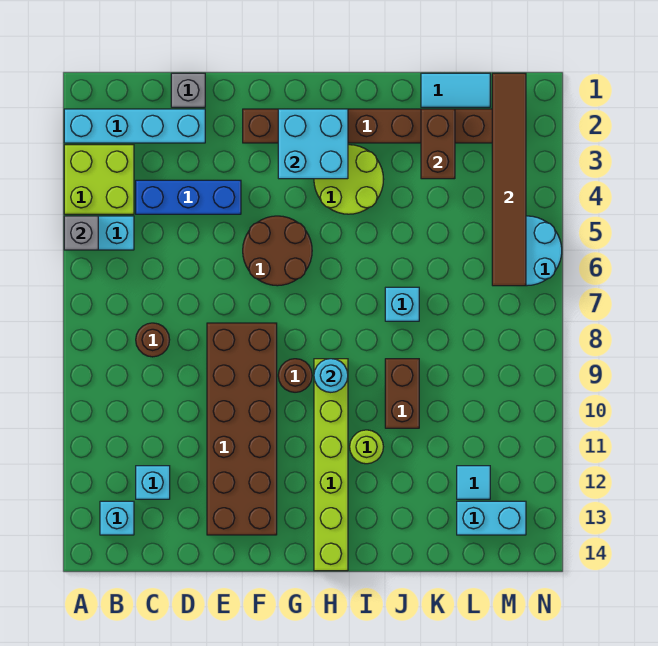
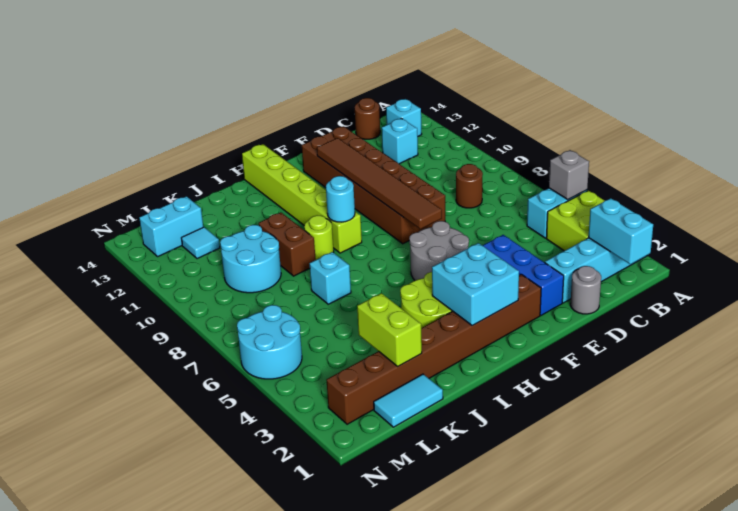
none -> cyan 1x2 brick [588,198,653,264]
blue 1x3 brick [136,180,241,214] -> blue 1x3 brick turned to [482,235,564,315]
grey 1x1 brick [171,73,205,107] -> grey 1x1 round brick [570,266,601,314]
brown 2x2 round brick [243,216,312,286] -> grey 2x2 round brick [409,221,469,280]
brown 1x1 round brick [278,359,312,392] -> brown 1x1 round brick moved to [355,98,380,139]
lime 1x1 round brick [350,430,383,464] -> lime 1x1 round brick moved to [304,216,334,260]
brown 1x2 brick [421,109,455,179] -> lime 1x2 brick [357,293,422,366]
none -> cyan 2x2 round brick [220,225,281,293]
brown 1x6 tile [492,73,526,286] -> brown 1x6 tile moved to [317,138,442,229]

